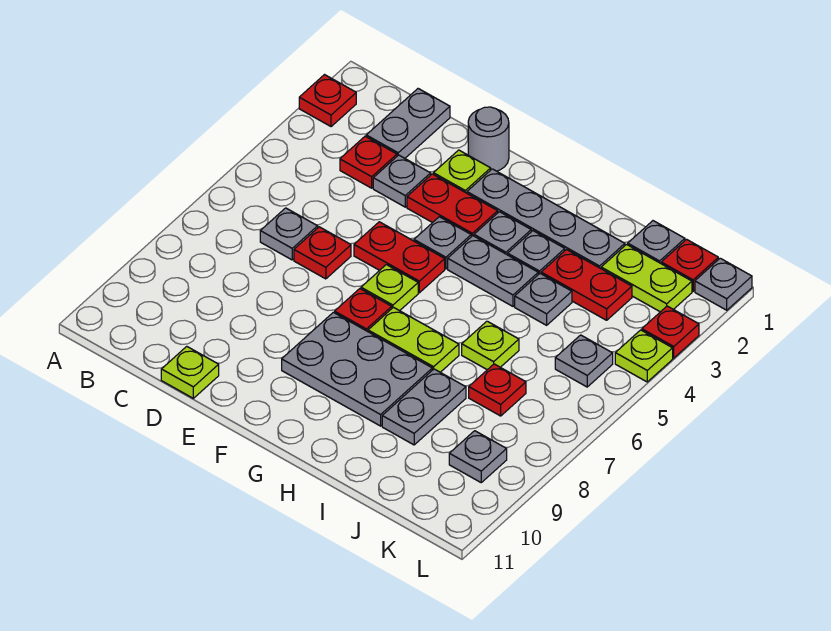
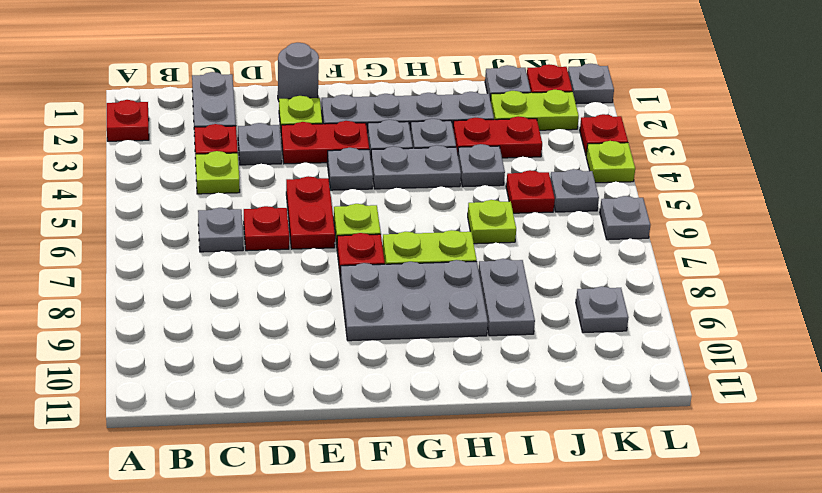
lime 1x1 plate [161,346,219,398] -> lime 1x1 plate moved to [196,151,240,194]
red 1x2 plate [354,222,445,293] -> red 1x2 plate turned to [286,176,335,249]
red 1x1 plate [469,364,526,416] -> red 1x1 plate moved to [506,170,555,213]
none -> grey 1x1 plate [600,196,650,240]

